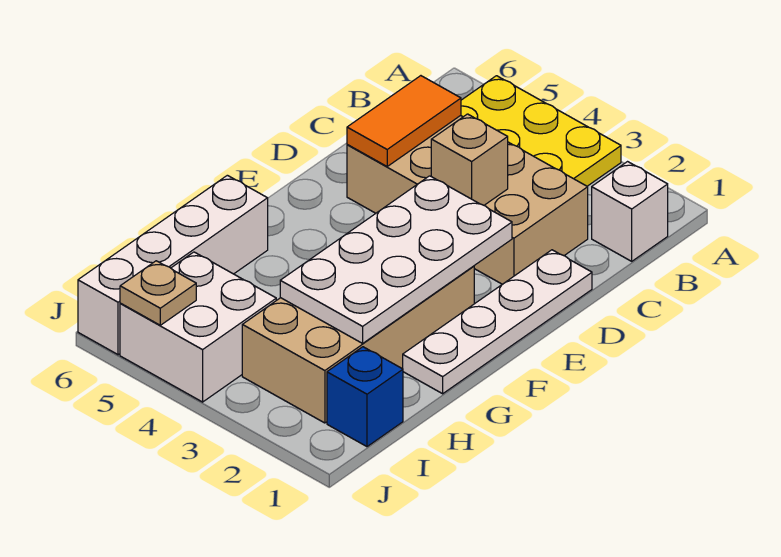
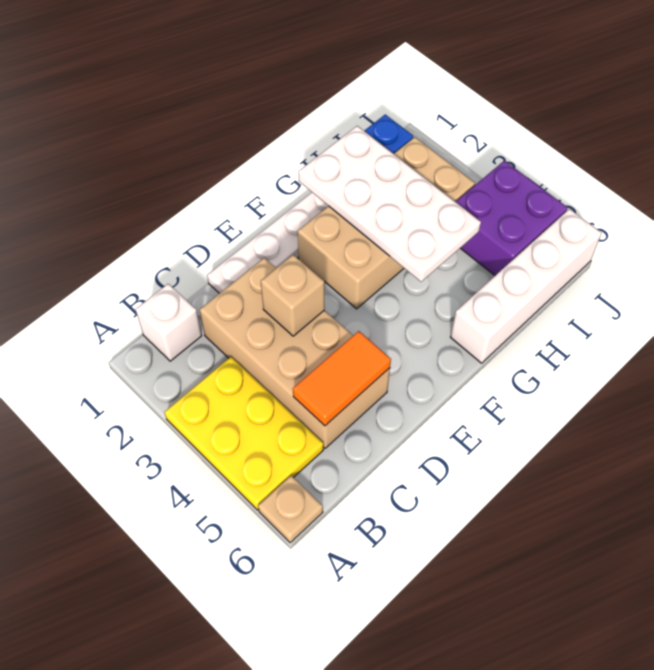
white 2x4 plate [280,176,512,343] -> white 2x4 plate turned to [298,126,481,282]
white 2x2 brick [120,252,276,402] -> purple 2x2 brick [456,161,568,275]
tan 1x1 plate [120,261,196,325] -> tan 1x1 plate moved to [258,476,323,543]

